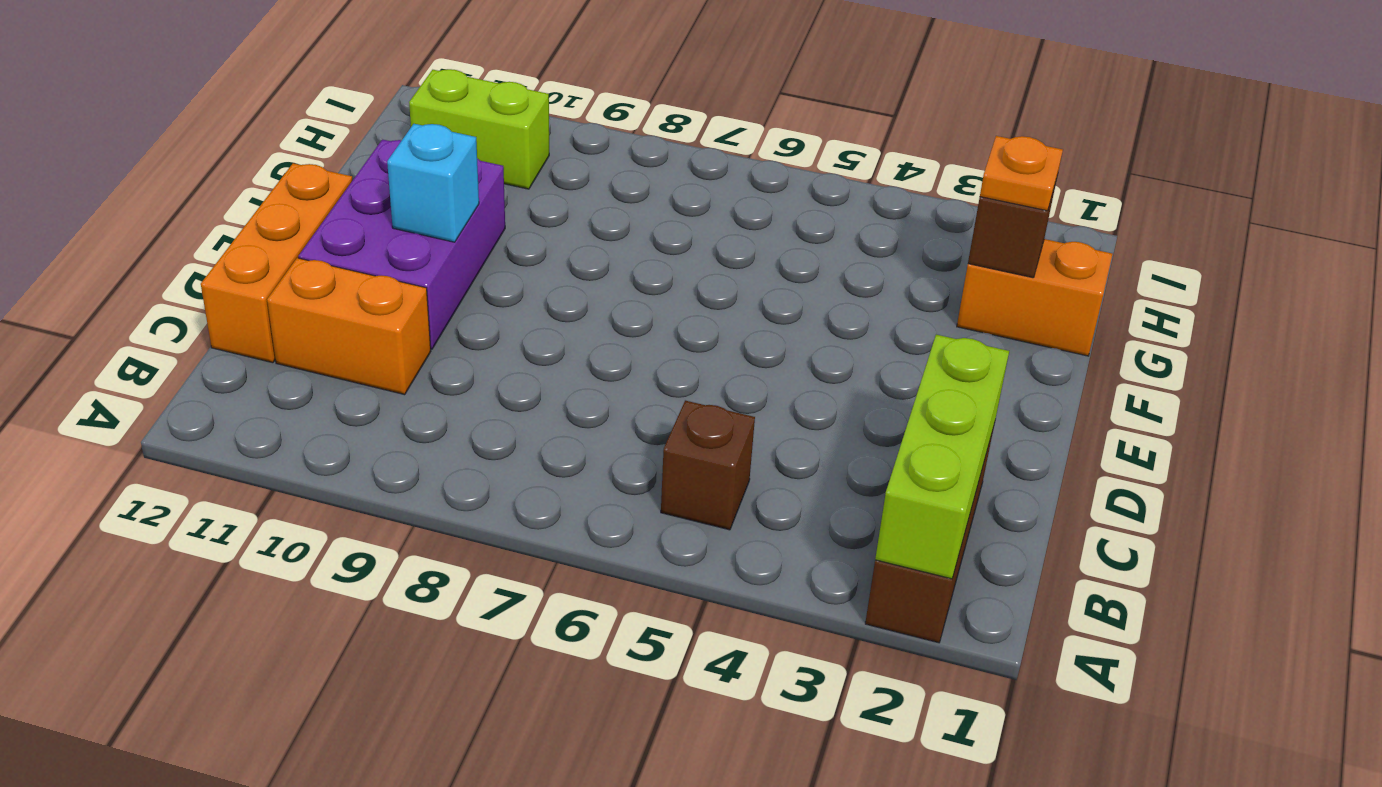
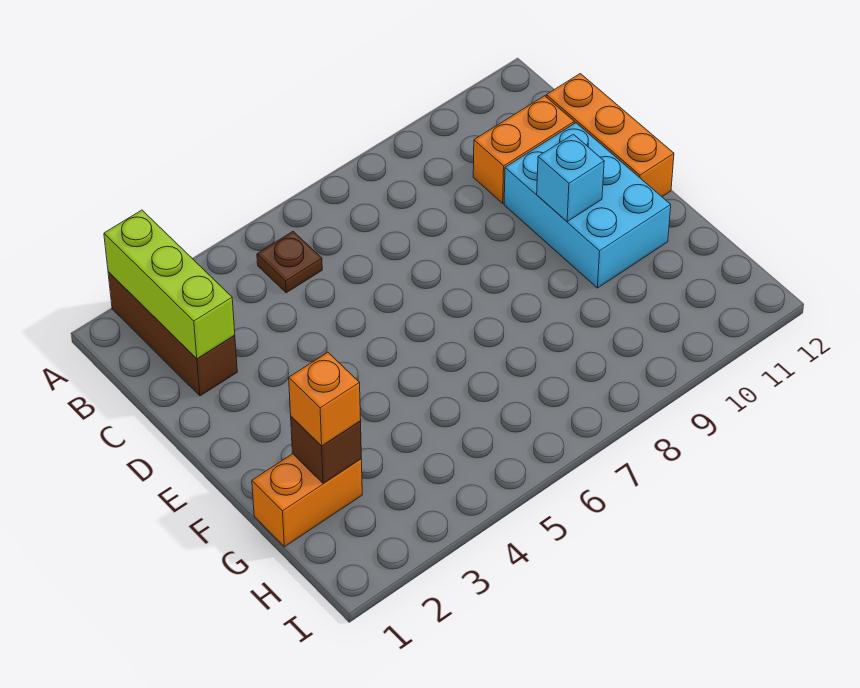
brown 1x1 brick [661,401,755,530] -> brown 1x1 plate [257,232,322,293]
purple 2x3 brick [299,139,505,349] -> cyan 2x3 brick [504,123,671,288]
orange 1x1 plate [980,136,1063,211] -> orange 1x1 brick [289,352,361,446]
lime 1x2 brick [409,69,549,189] -> none

